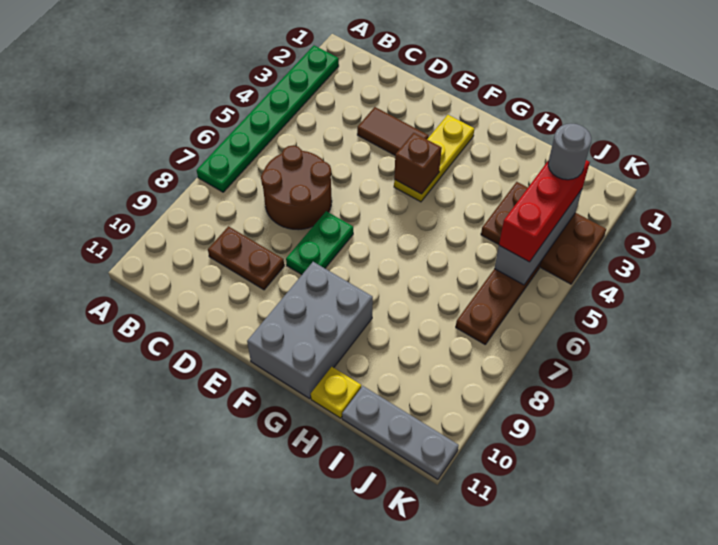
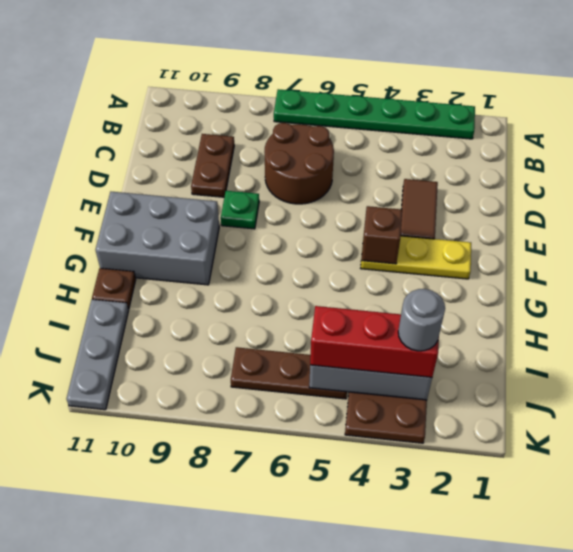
green 1x2 plate [286,211,353,275] -> green 1x1 plate [221,191,259,229]
yellow 1x1 plate [311,367,361,418] -> brown 1x1 plate [92,268,136,309]

